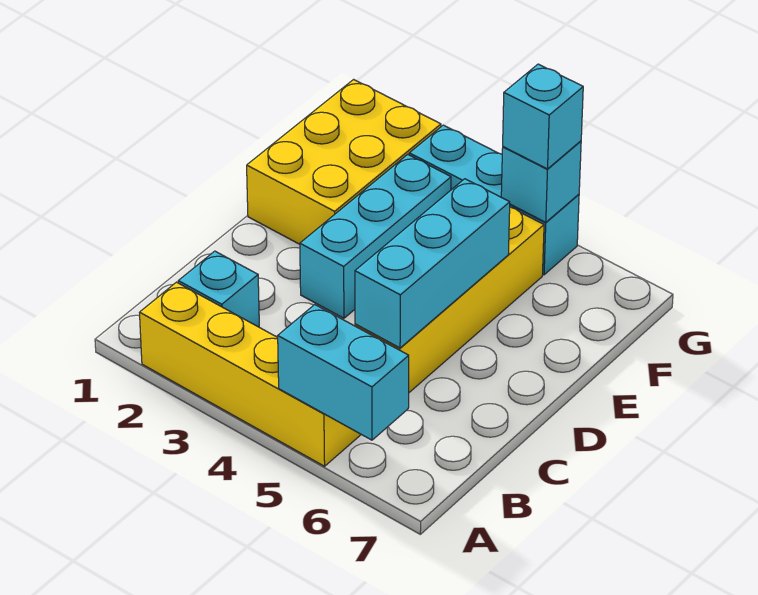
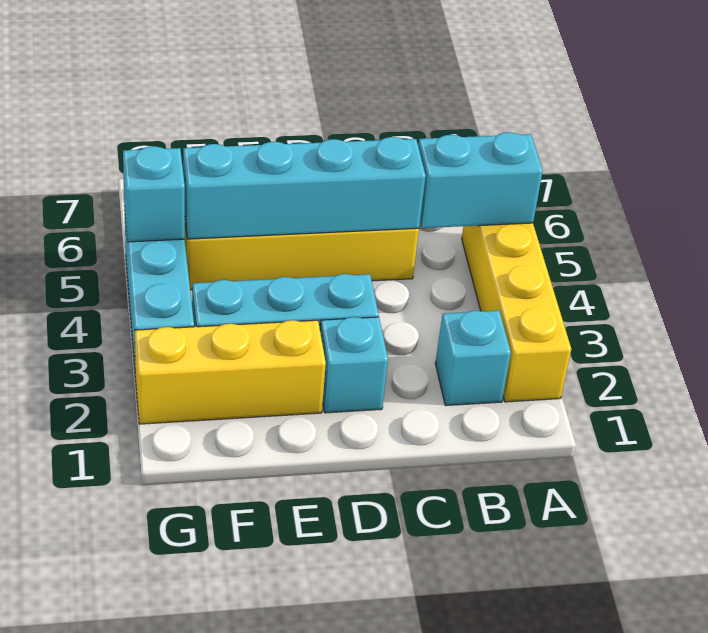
cyan 1x2 brick [278,305,409,440] -> cyan 1x2 brick turned to [418,132,543,228]
cyan 1x3 brick [355,179,510,348] -> cyan 1x4 brick [183,137,426,239]
yellow 2x3 brick [247,80,441,244] -> yellow 1x3 brick [135,320,326,424]
cyan 1x1 brick [503,64,583,169] -> cyan 1x1 brick moved to [320,317,388,413]

